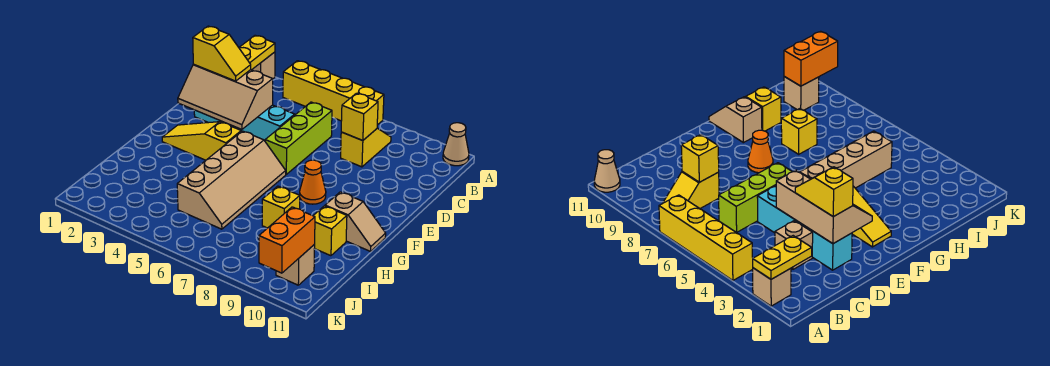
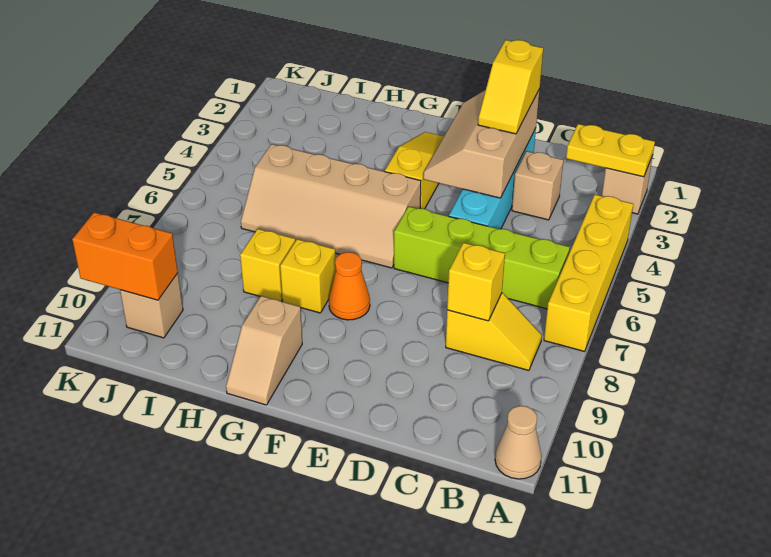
lime 1x3 brick [265,102,332,174] -> lime 1x4 brick [394,206,570,309]
yellow 1x1 brick [313,206,347,256] -> yellow 1x1 brick moved to [280,239,336,313]

